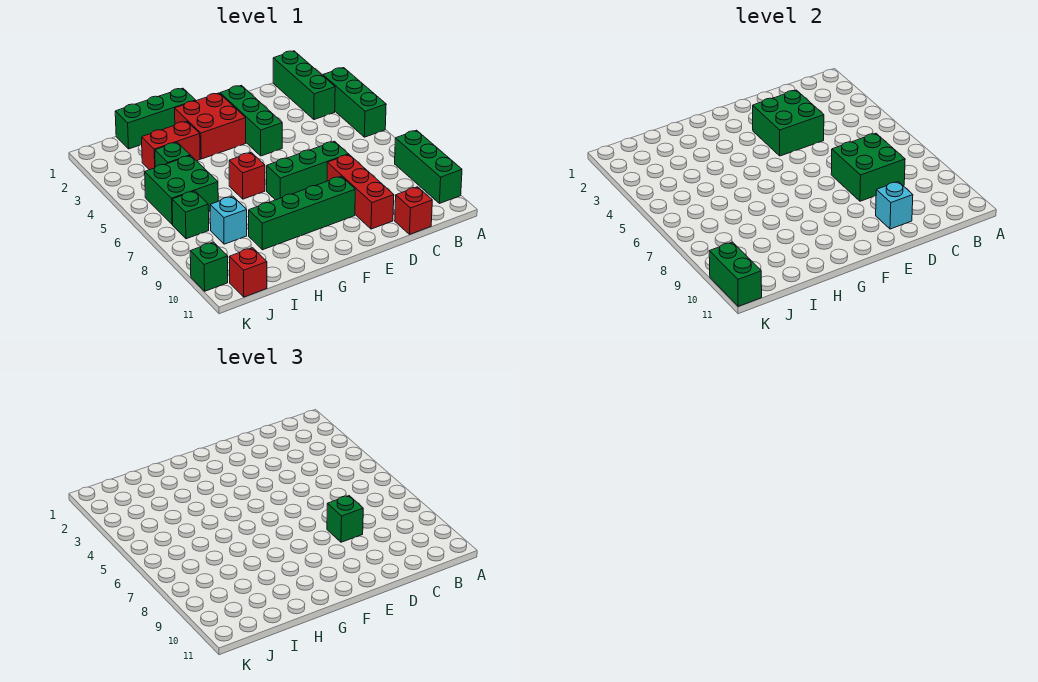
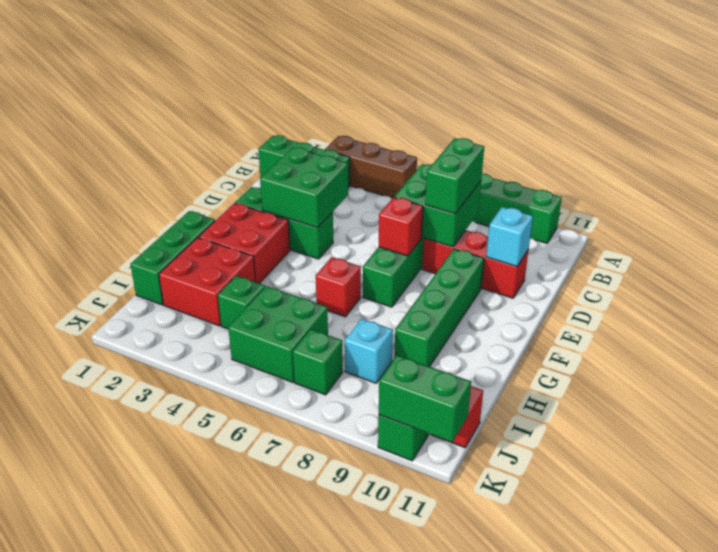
green 1x3 brick [323,68,386,137] -> brown 1x3 brick [325,136,417,198]
red 1x1 brick [395,187,432,234] -> red 1x1 brick moved to [379,197,423,256]
green 1x1 brick [327,496,363,542] -> green 1x2 brick [425,138,484,214]
red 1x2 brick [142,121,200,170] -> red 2x2 brick [159,237,256,326]

